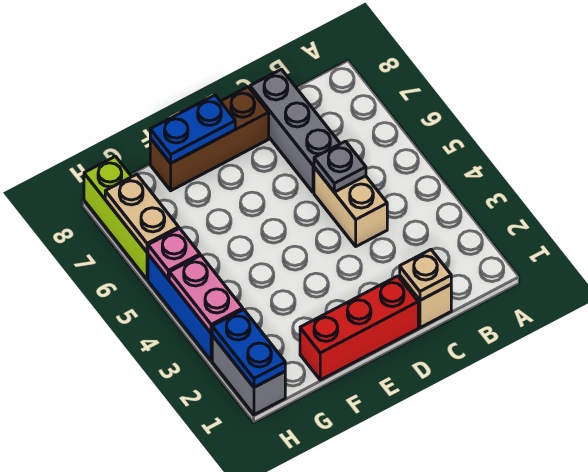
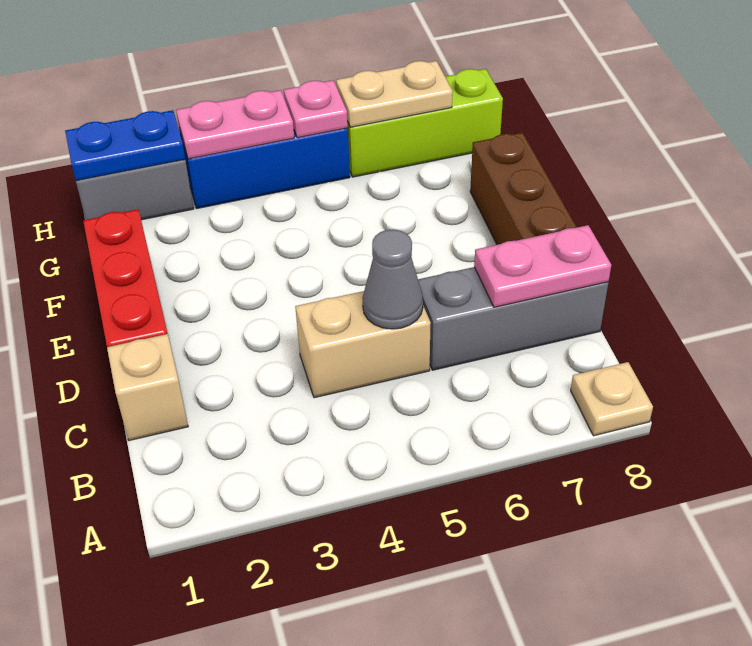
tan 1x1 plate [400,250,451,300] -> tan 1x1 plate moved to [571,362,653,436]
grey 1x1 plate [314,141,366,192] -> grey 1x1 cone [363,229,423,329]
none -> pink 1x2 plate [474,225,611,307]
blue 1x2 plate [150,95,235,163] -> none

